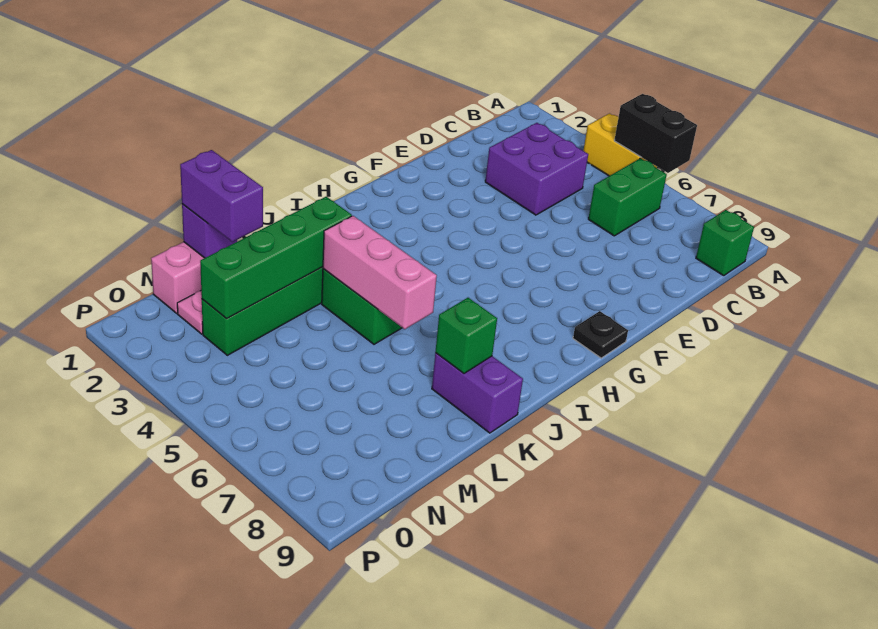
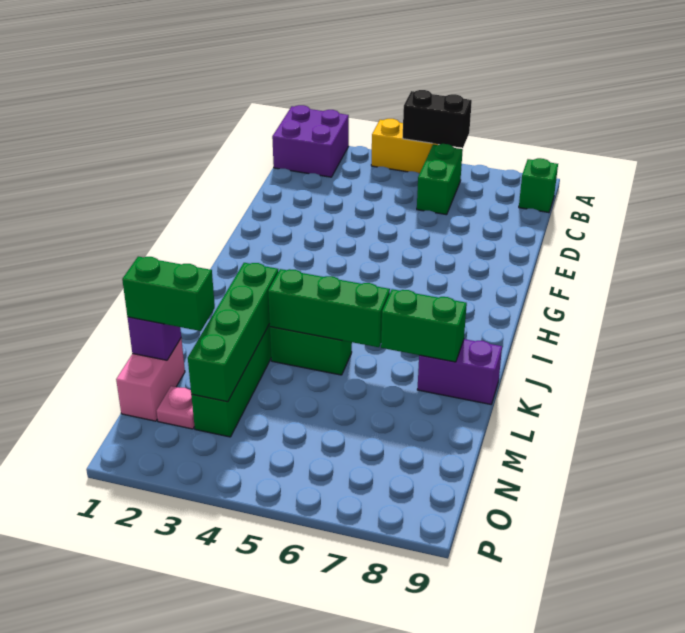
purple 2x2 brick [485,123,588,215] -> purple 2x2 brick moved to [272,105,349,177]
black 1x1 plate [573,311,628,358] -> none
pink 1x3 brick [323,216,437,329] -> green 1x3 brick [268,269,390,347]
green 1x1 brick [435,298,497,373] -> green 1x2 brick [381,289,467,362]
purple 1x2 brick [180,150,263,242] -> green 1x2 brick [122,257,215,331]

